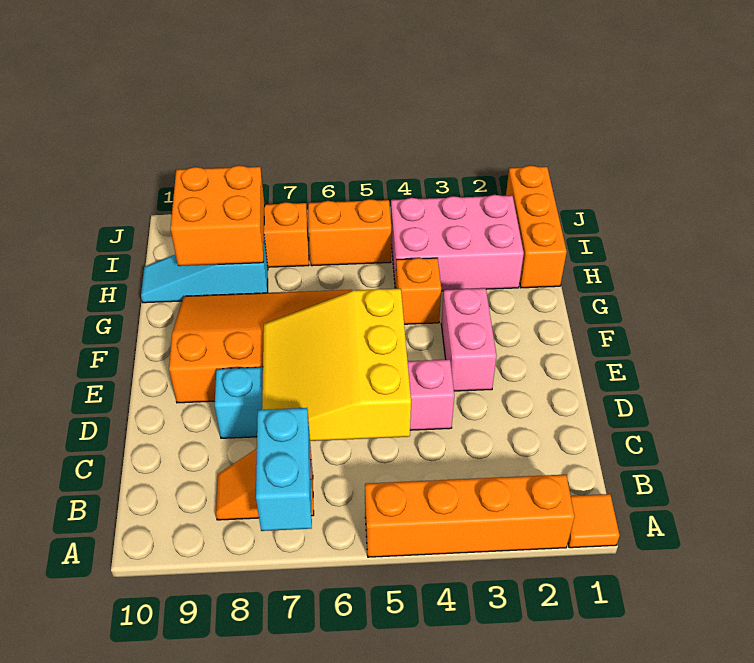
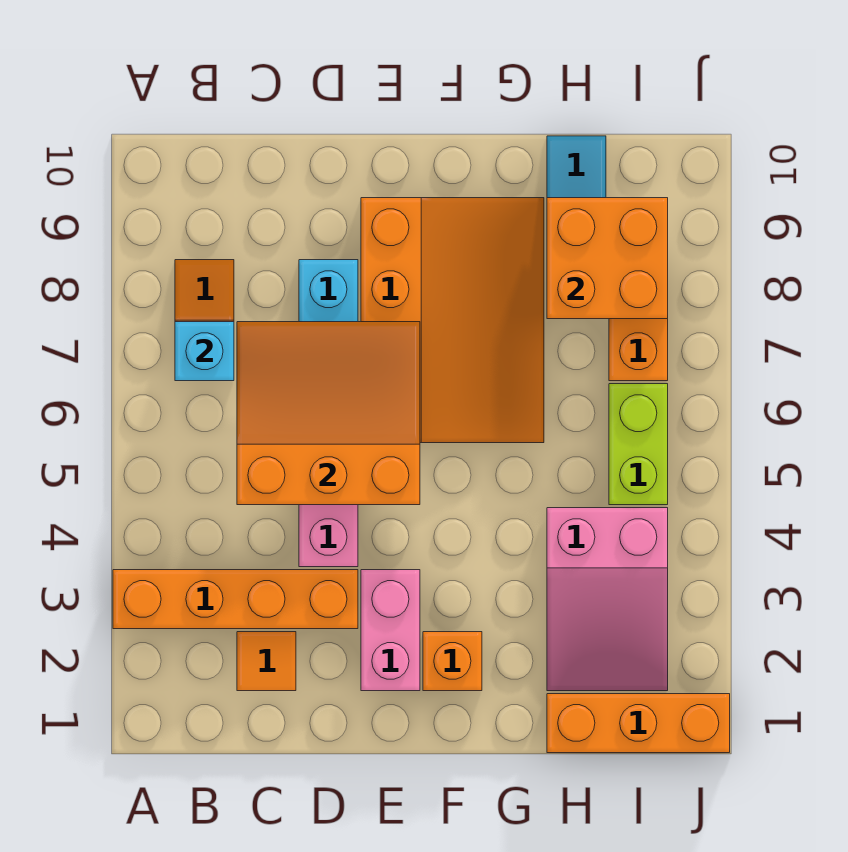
orange 1x1 tile [568,494,620,548] -> orange 1x1 tile moved to [237,632,296,691]
orange 1x4 brick [365,475,575,557] -> orange 1x4 brick turned to [113,570,358,629]
cyan 1x2 brick [256,408,312,531] -> cyan 1x1 brick [175,322,234,381]
yellow 3x3 slope [262,288,411,441] -> orange 3x3 slope [237,322,420,505]
pink 1x2 brick [441,288,497,391] -> pink 1x2 brick turned to [361,570,420,691]
orange 1x1 brick [396,258,441,324] -> orange 1x1 brick moved to [423,632,482,691]
pink 2x3 brick [391,195,524,291] -> pink 2x3 slope [547,508,668,691]
orange 1x2 brick [308,199,391,266] -> lime 1x2 brick [609,384,668,505]

